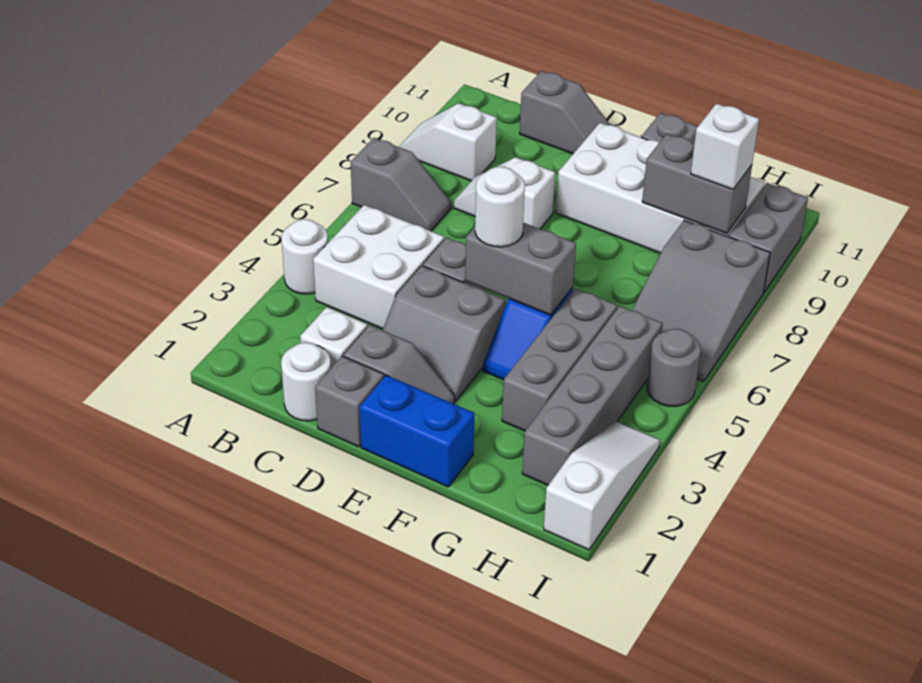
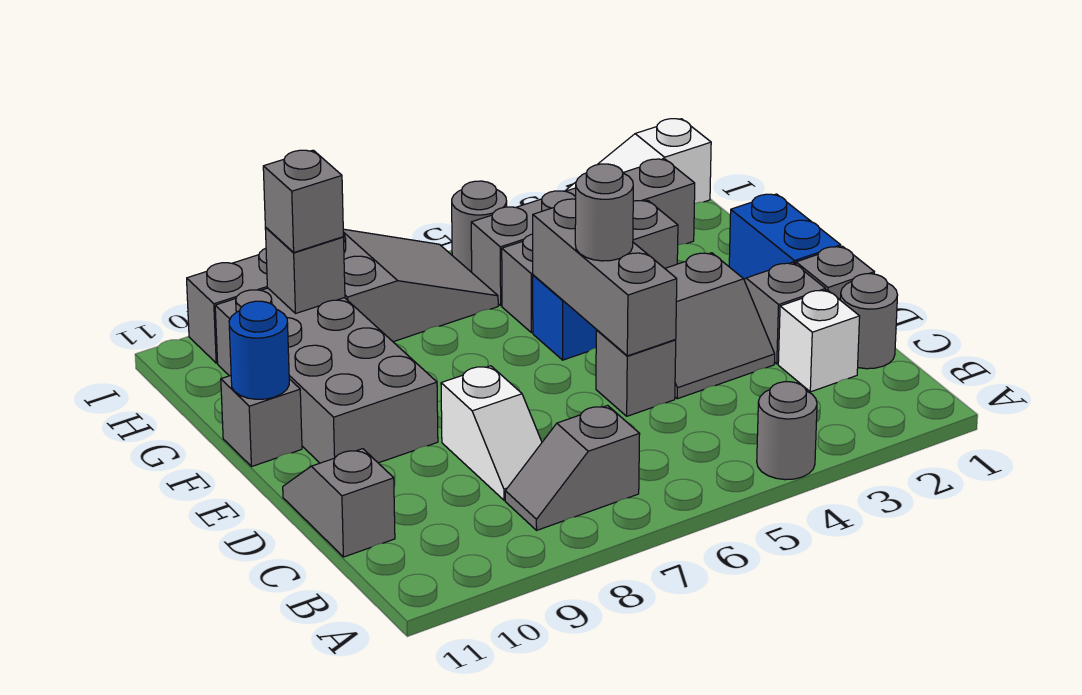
white 1x1 round brick [281,219,328,294] -> grey 1x1 round brick [757,382,817,480]
grey 1x2 slope [351,138,451,231] -> grey 1x2 slope turned to [505,405,640,530]
white 1x2 slope [399,103,497,181] -> none
white 2x2 brick [313,205,444,329] -> none
white 1x1 round brick [281,342,331,421] -> grey 1x1 round brick [840,274,898,369]
grey 2x2 slope [383,266,505,401] -> grey 2x2 slope turned to [665,253,775,399]
grey 1x2 brick [465,223,576,315] -> grey 1x3 brick [533,199,677,356]
white 1x1 round brick [475,167,525,247] -> grey 1x1 round brick [575,164,633,261]
white 2x4 brick [556,123,765,253] -> grey 2x4 brick [215,288,438,463]
none -> blue 1x1 round brick [229,301,289,399]
grey 1x2 brick [642,134,752,234] -> grey 1x1 brick [265,228,345,313]
white 1x1 brick [691,103,759,189] -> grey 1x1 brick [263,150,343,253]

